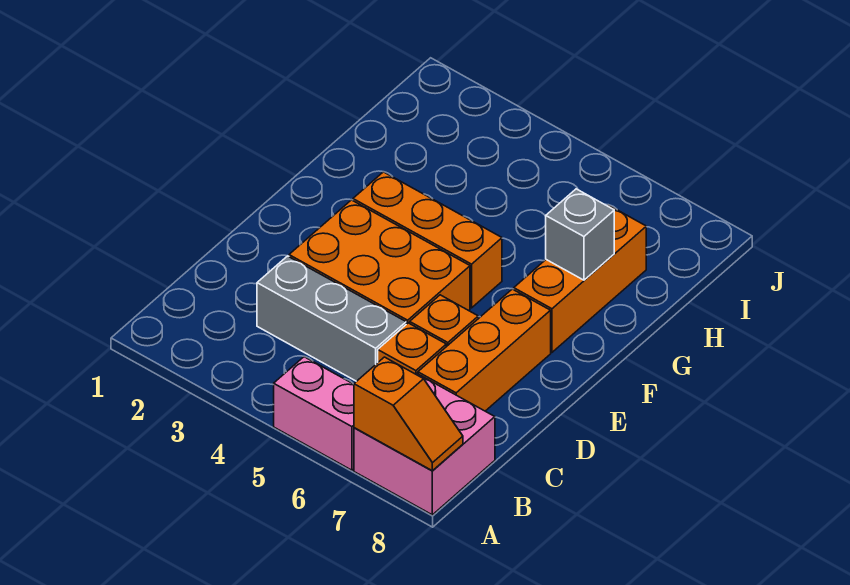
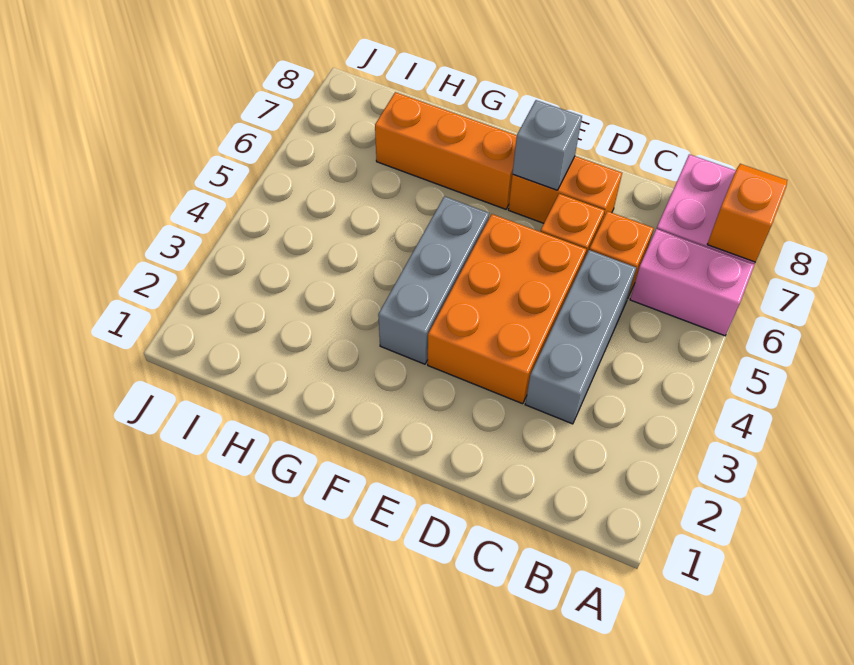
pink 1x2 brick [274,357,354,470] -> pink 1x2 brick turned to [630,229,755,336]
orange 1x3 brick [418,289,551,411] -> orange 1x2 brick [508,156,622,223]
orange 1x3 brick [353,172,502,308] -> grey 1x3 brick [378,196,489,364]
grey 1x1 brick [546,189,614,280] -> grey 1x1 brick moved to [512,100,582,190]

